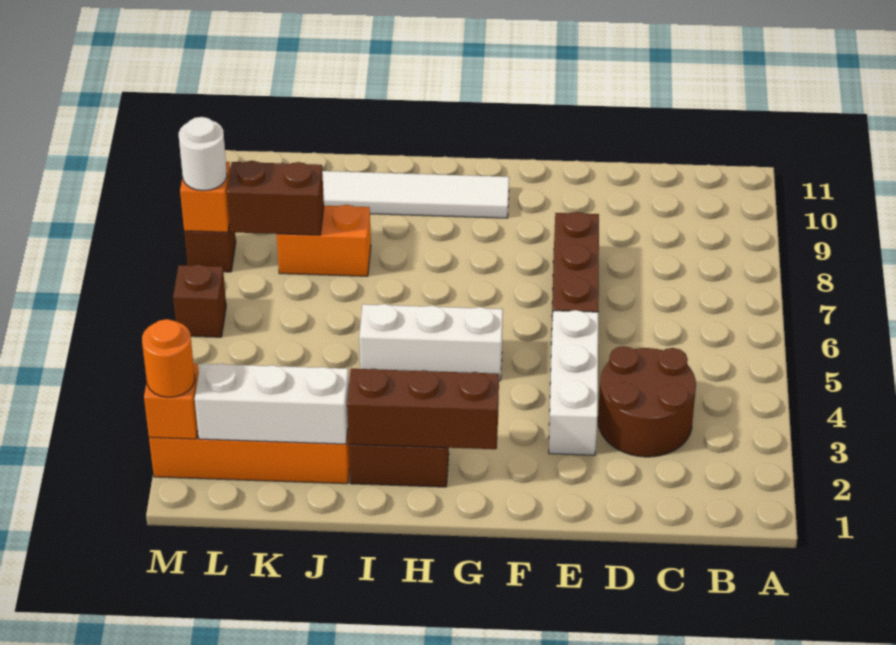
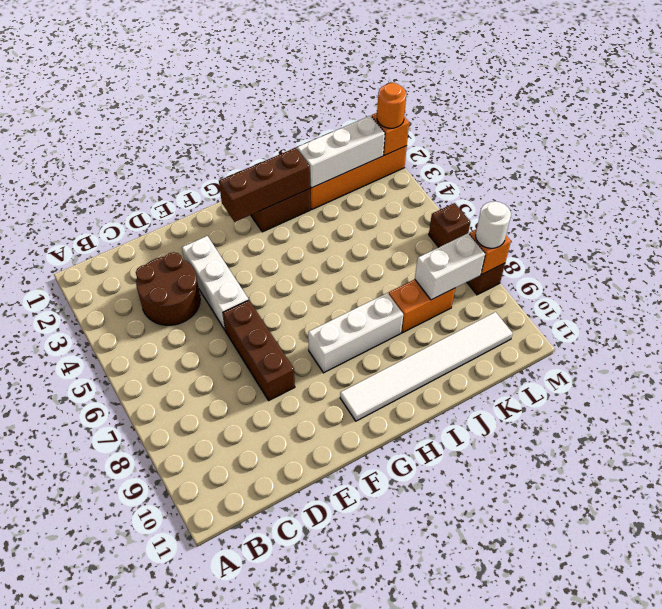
white 1x3 brick [359,304,503,381] -> white 1x3 brick moved to [308,293,403,373]
brown 1x2 brick [227,161,324,235] -> white 1x2 brick [415,233,485,300]

